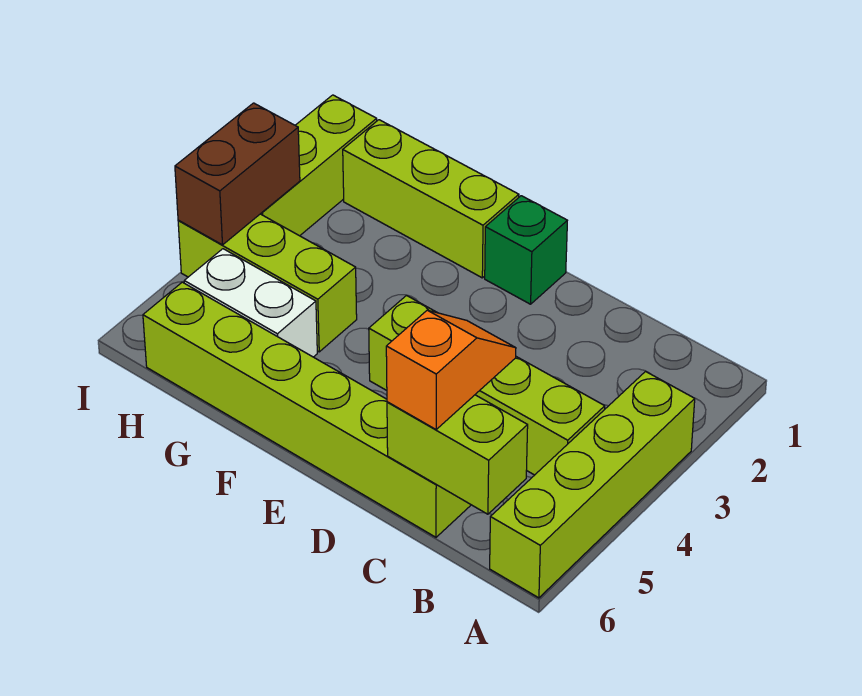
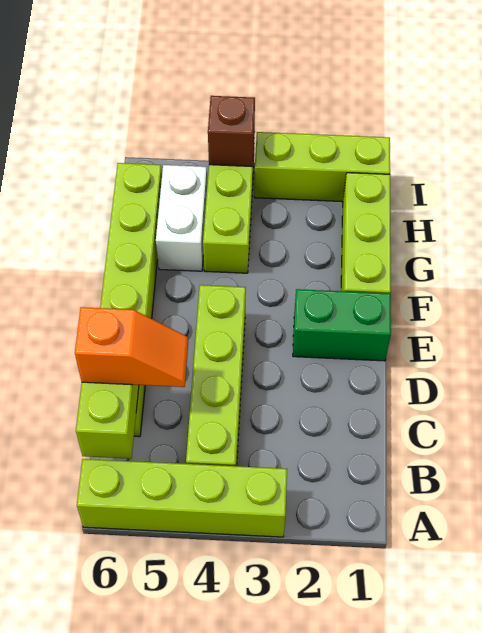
green 1x1 brick [485,196,567,304] -> green 1x2 brick [293,289,391,361]
brown 1x2 brick [175,103,300,245] -> brown 1x1 brick [208,96,255,167]

